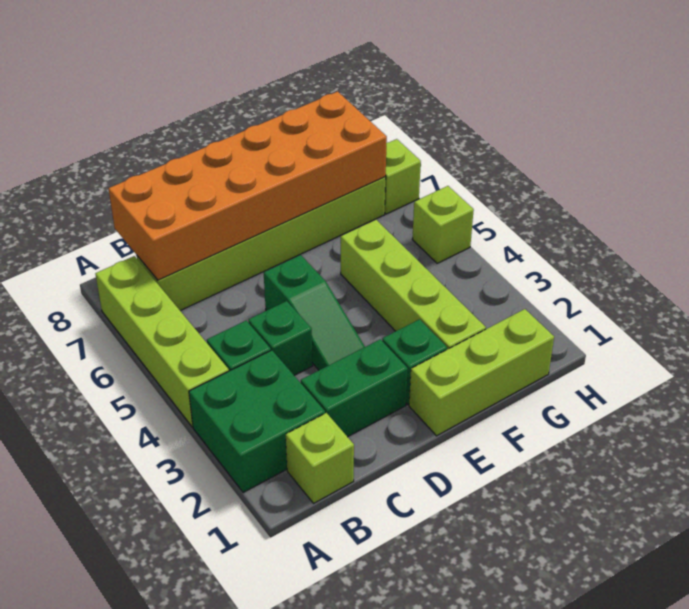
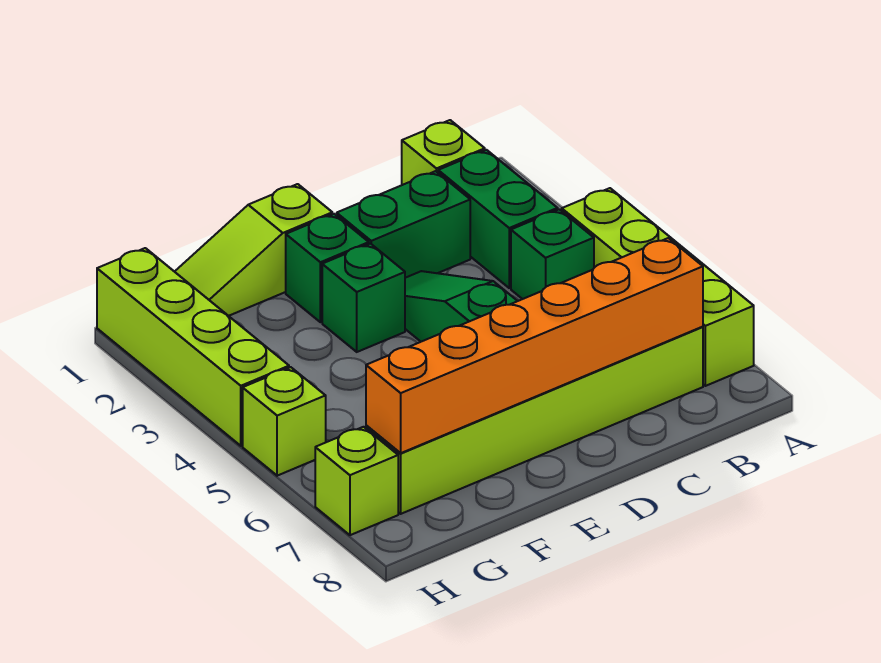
green 2x2 brick [189,350,325,492] -> green 1x2 brick [438,150,558,288]
orange 2x6 brick [108,91,387,280] -> orange 1x6 brick [366,238,703,453]
green 1x1 brick [248,301,313,375] -> green 1x1 brick moved to [322,244,405,352]
lime 1x3 brick [409,309,554,436] -> lime 1x3 slope [175,184,332,316]
lime 1x4 brick [341,220,486,349] -> lime 1x4 brick moved to [97,248,289,446]

